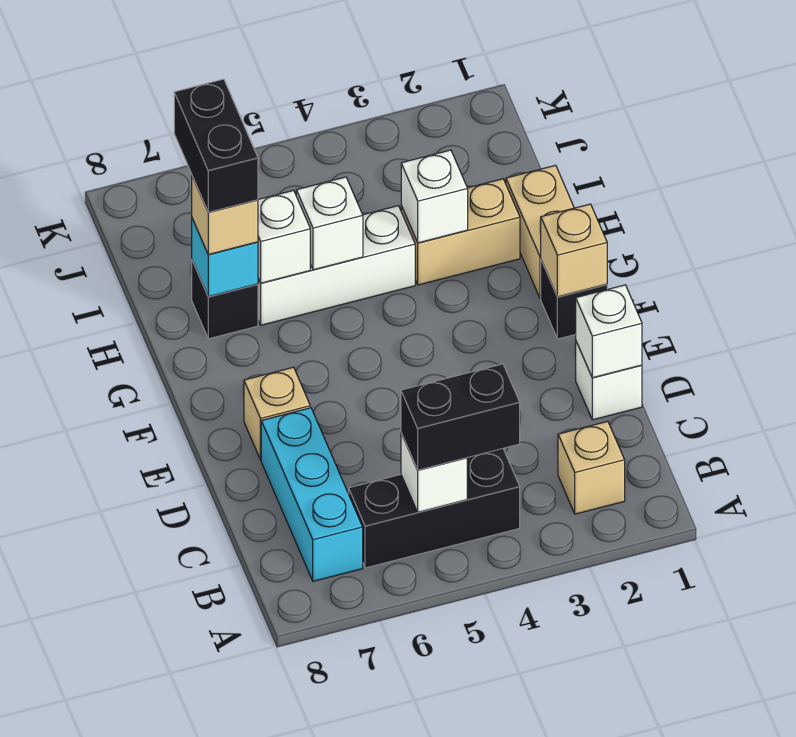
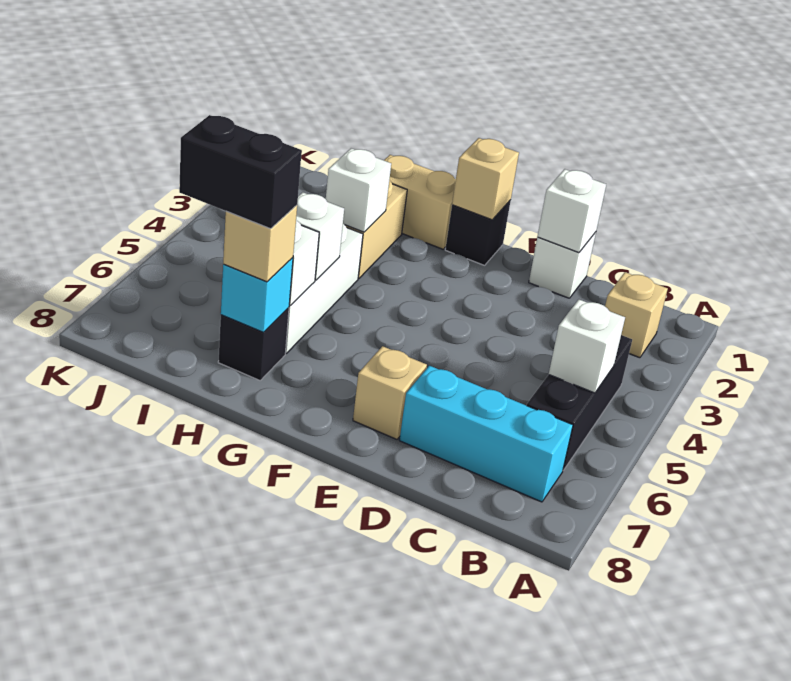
black 1x2 brick [401,364,520,470] -> none

